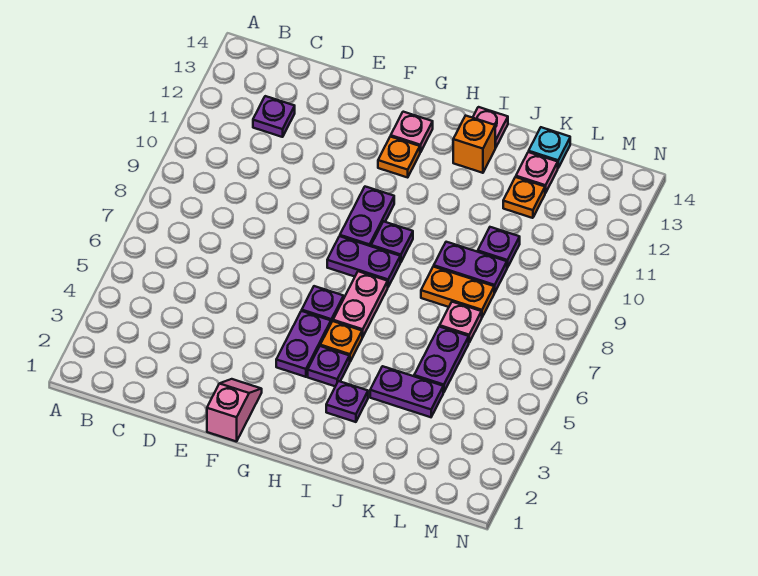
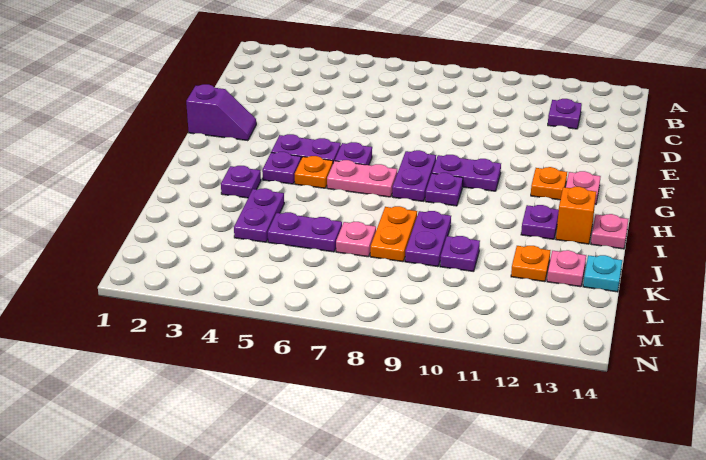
pink 1x2 slope [207,379,262,442] -> purple 1x2 slope [186,84,256,141]
none -> purple 1x1 plate [521,205,559,239]

